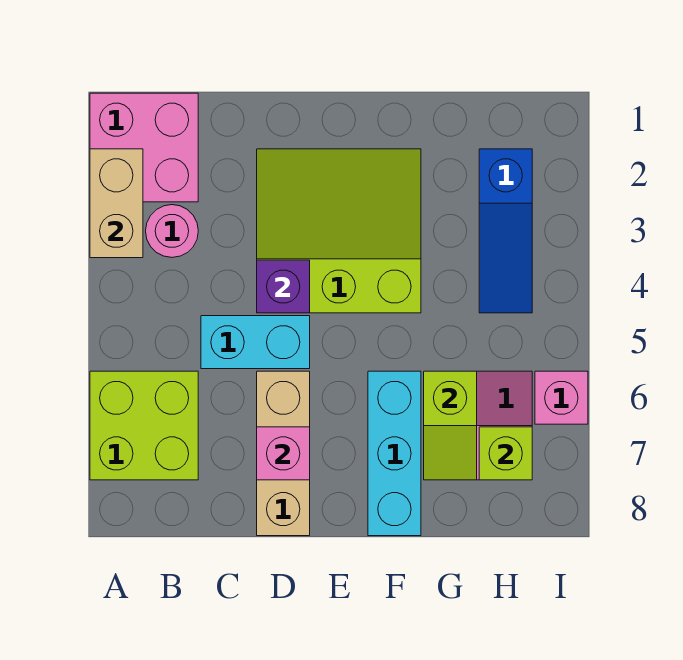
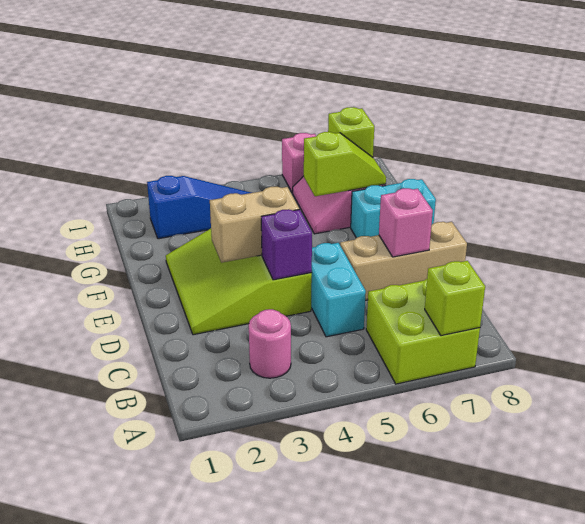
pink 2x2 brick [90,93,198,202] -> none
tan 1x2 brick [90,149,143,258] -> tan 1x2 brick moved to [210,187,299,263]
none -> lime 1x1 brick [425,261,485,336]
cyan 1x3 brick [368,371,421,536] -> cyan 1x2 brick [351,179,436,238]

